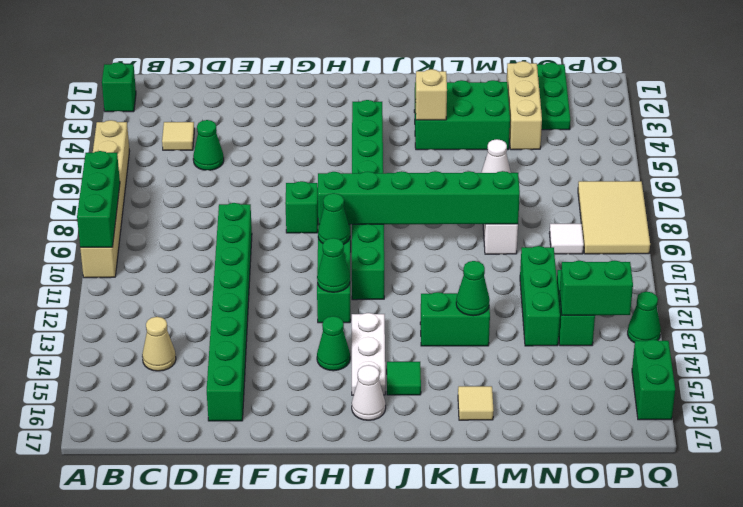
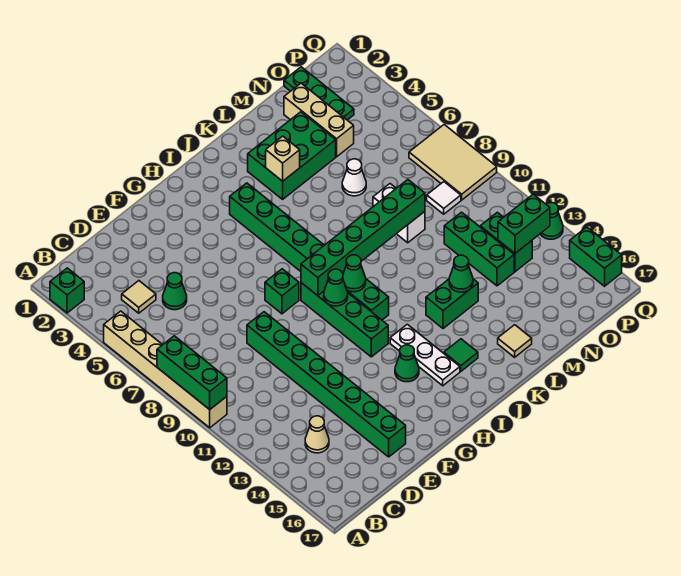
green 1x1 cone [317,238,350,292] -> green 1x1 cone moved to [343,255,366,292]
white 1x1 cone [352,365,386,420] -> none

